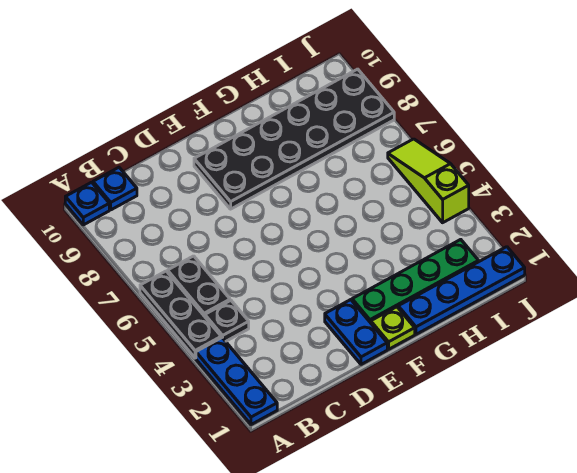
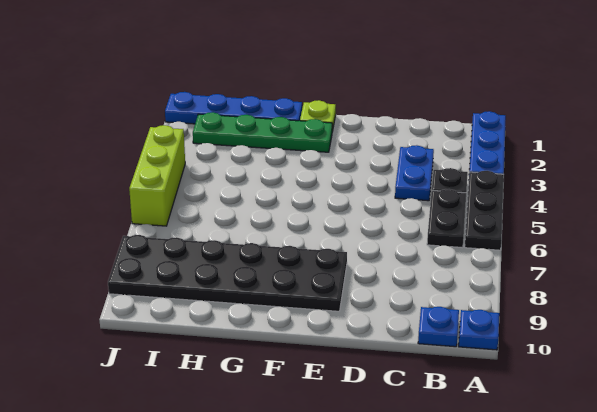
blue 1x2 plate [325,300,387,364] -> blue 1x2 plate moved to [395,145,434,201]
lime 1x3 slope [388,139,469,223] -> lime 1x3 brick [129,125,185,226]

